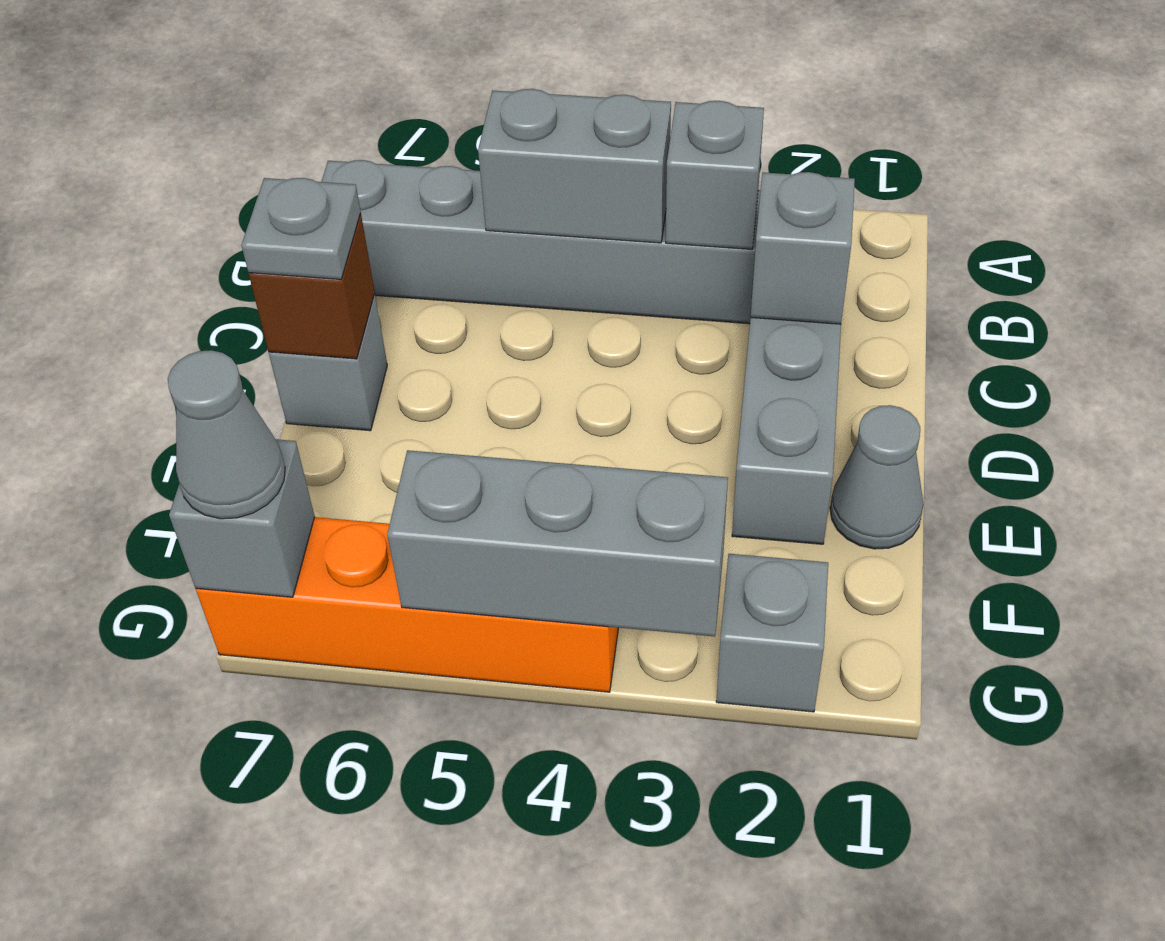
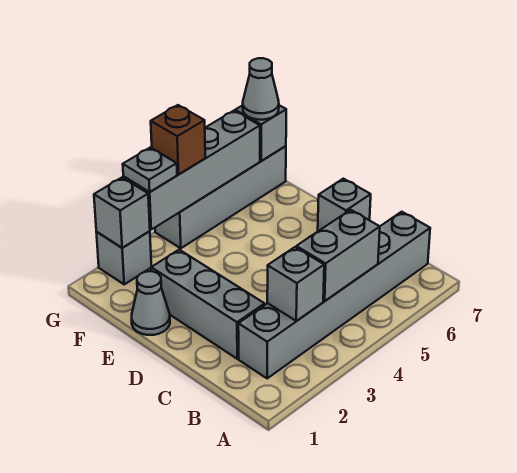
grey 1x1 brick [751,172,855,324] -> grey 1x1 brick moved to [94,178,150,248]
brown 1x1 brick [249,213,375,359] -> brown 1x1 brick moved to [151,105,205,174]
grey 1x1 plate [241,178,361,279] -> grey 1x1 plate moved to [123,147,177,192]
grey 1x3 brick [387,450,728,637] -> grey 1x4 brick [123,111,260,230]
orange 1x4 brick [196,517,618,692] -> grey 1x4 brick [155,146,286,248]

